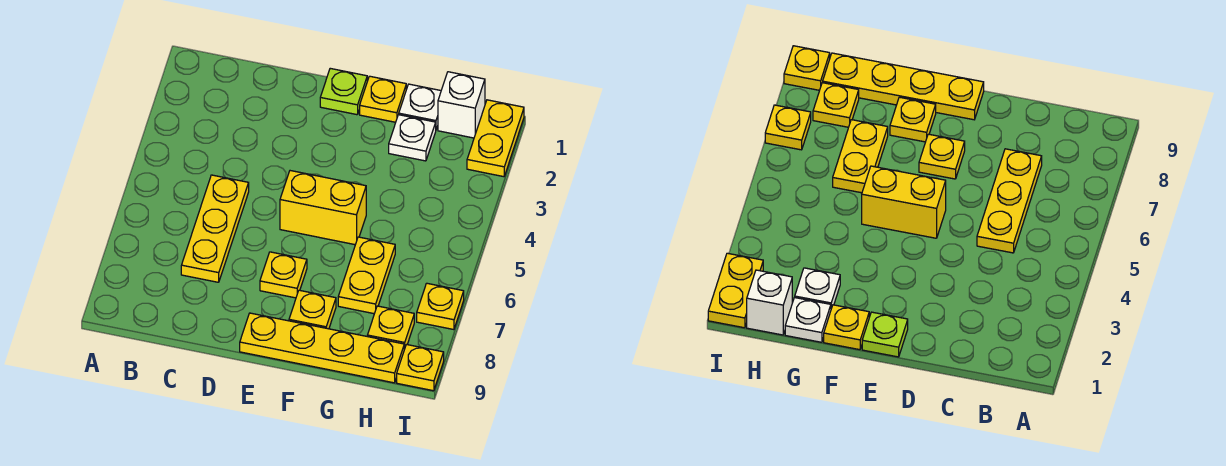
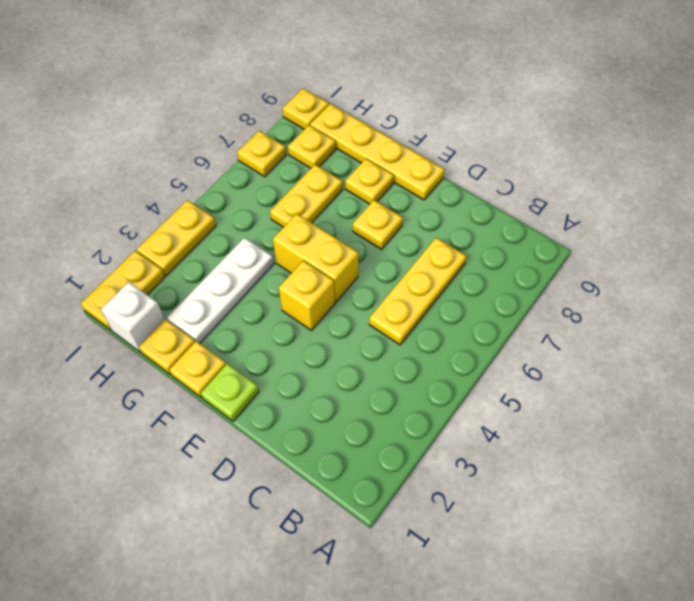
none -> yellow 1x1 brick [279,261,335,330]
white 1x1 plate [399,84,441,129] -> yellow 1x1 plate [139,319,195,375]
white 1x1 plate [389,115,436,161] -> white 1x3 plate [167,238,274,343]
none -> yellow 1x2 plate [137,200,216,275]

